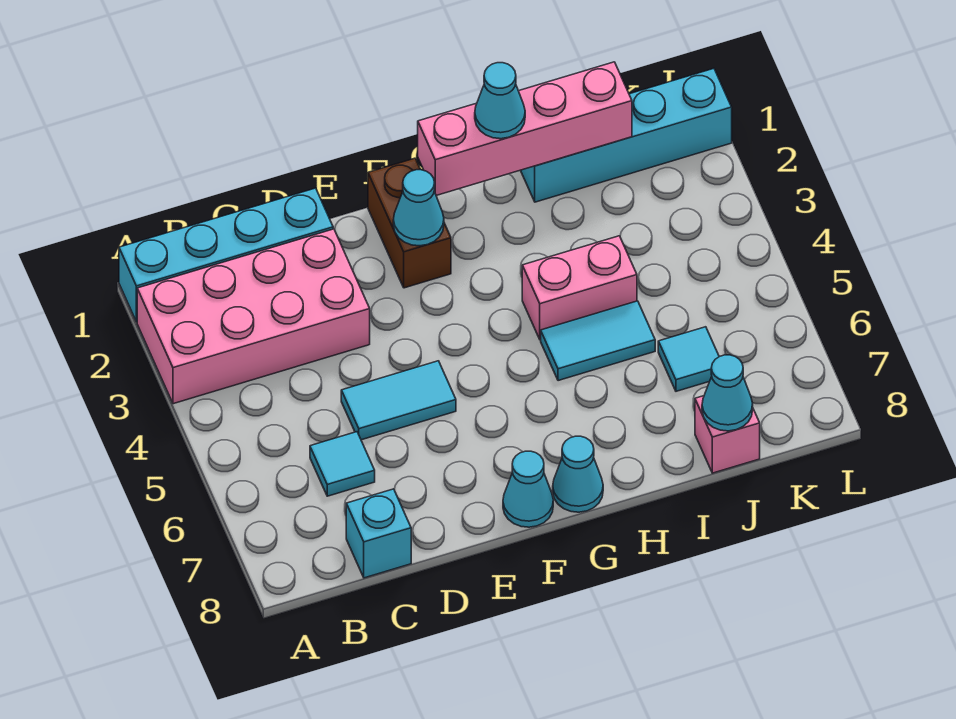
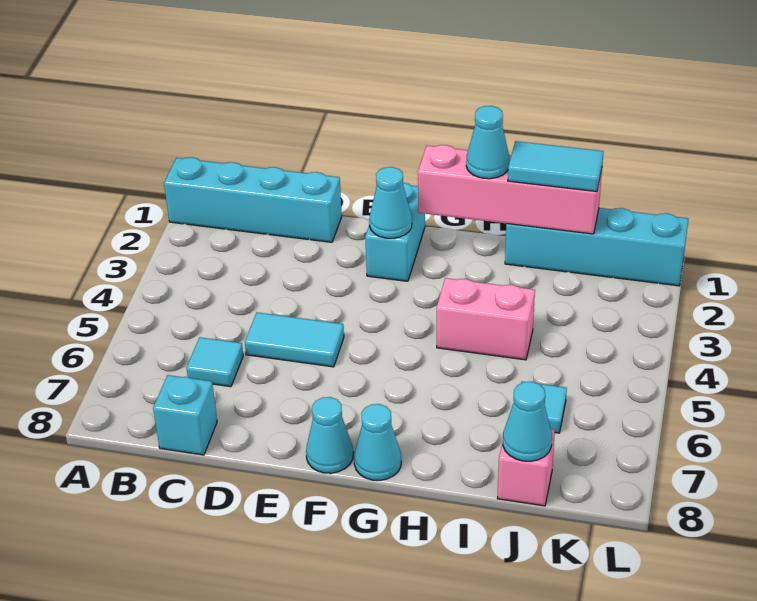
pink 2x4 brick [137,229,370,404] -> none
brown 1x2 brick [368,158,451,288] -> cyan 1x2 brick [365,182,425,281]
cyan 1x2 tile [541,301,655,381] -> cyan 1x2 tile moved to [508,141,603,192]

